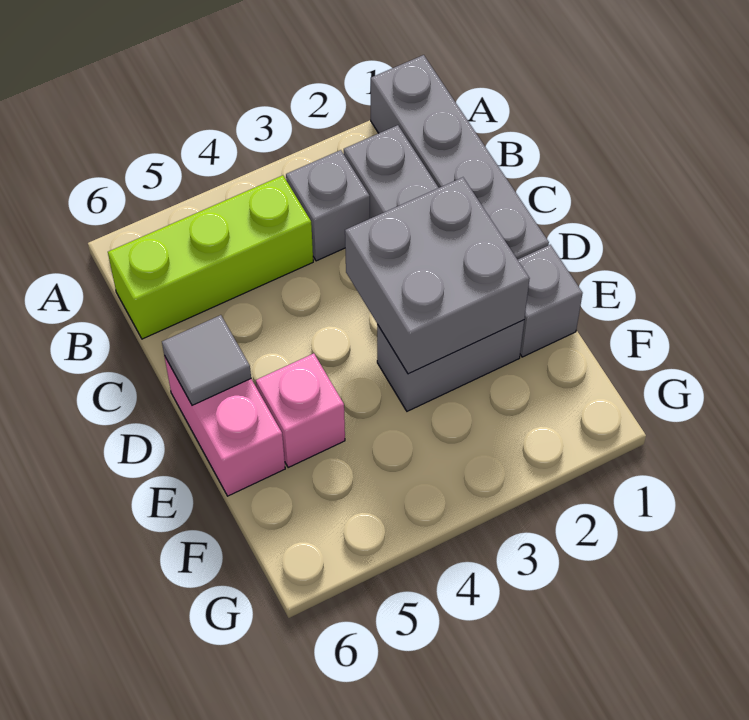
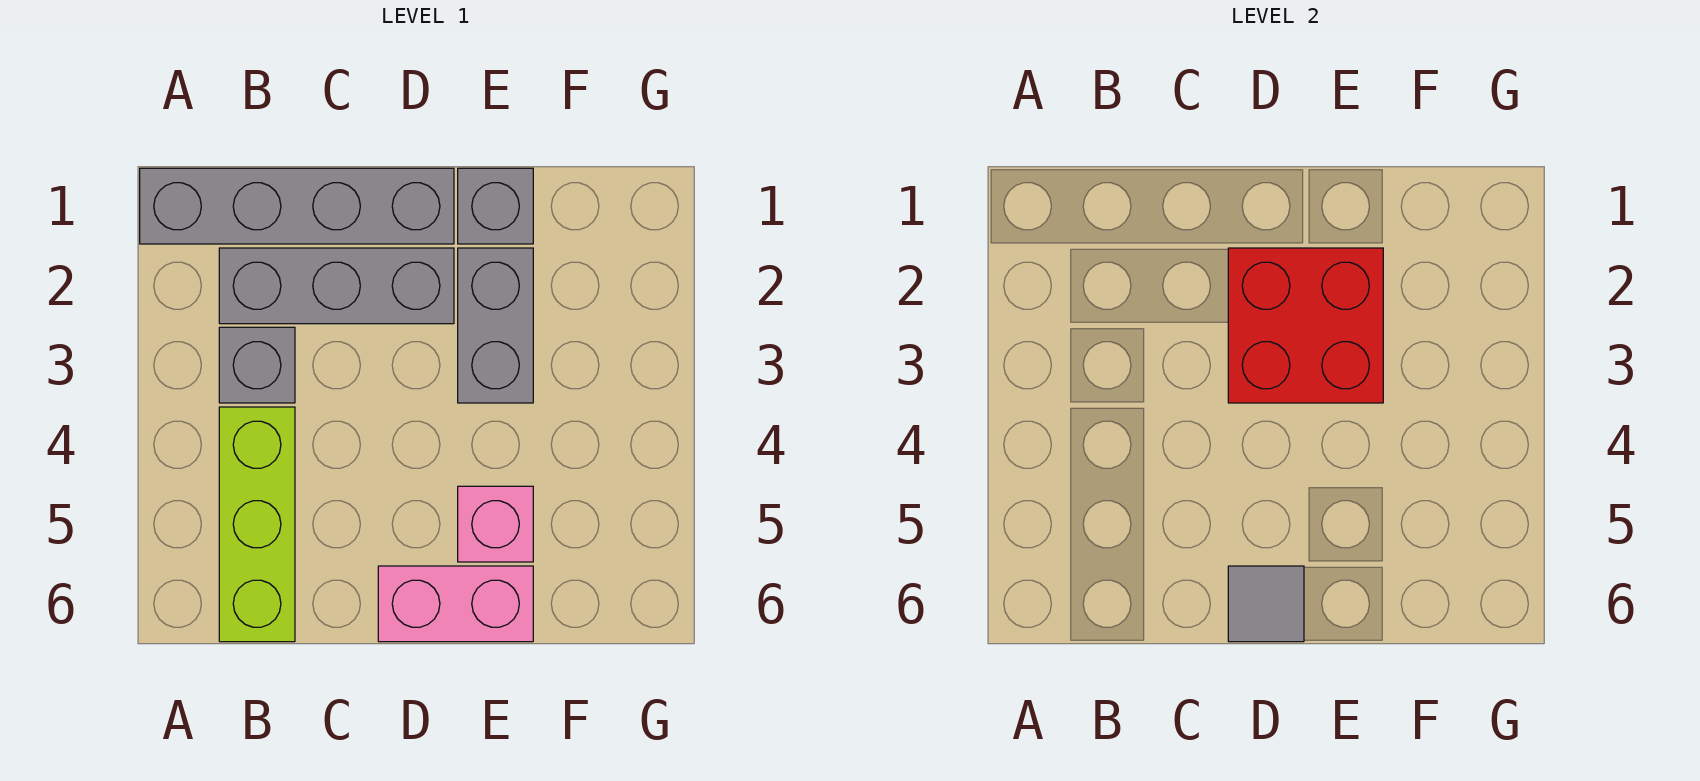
grey 2x2 brick [345,177,530,374] -> red 2x2 brick [1228,248,1383,403]

